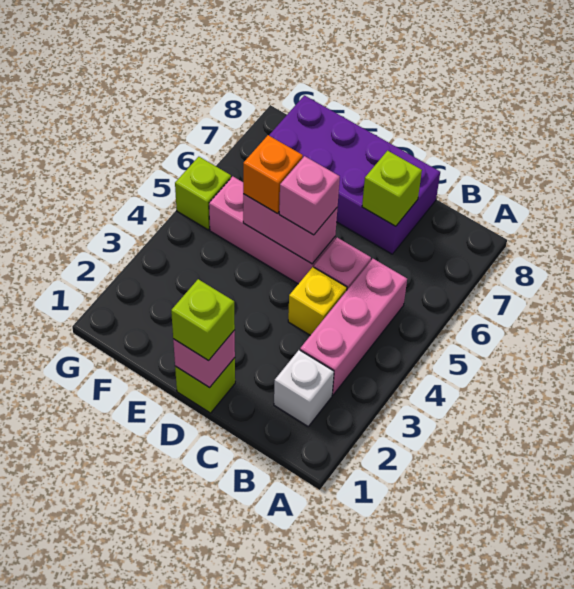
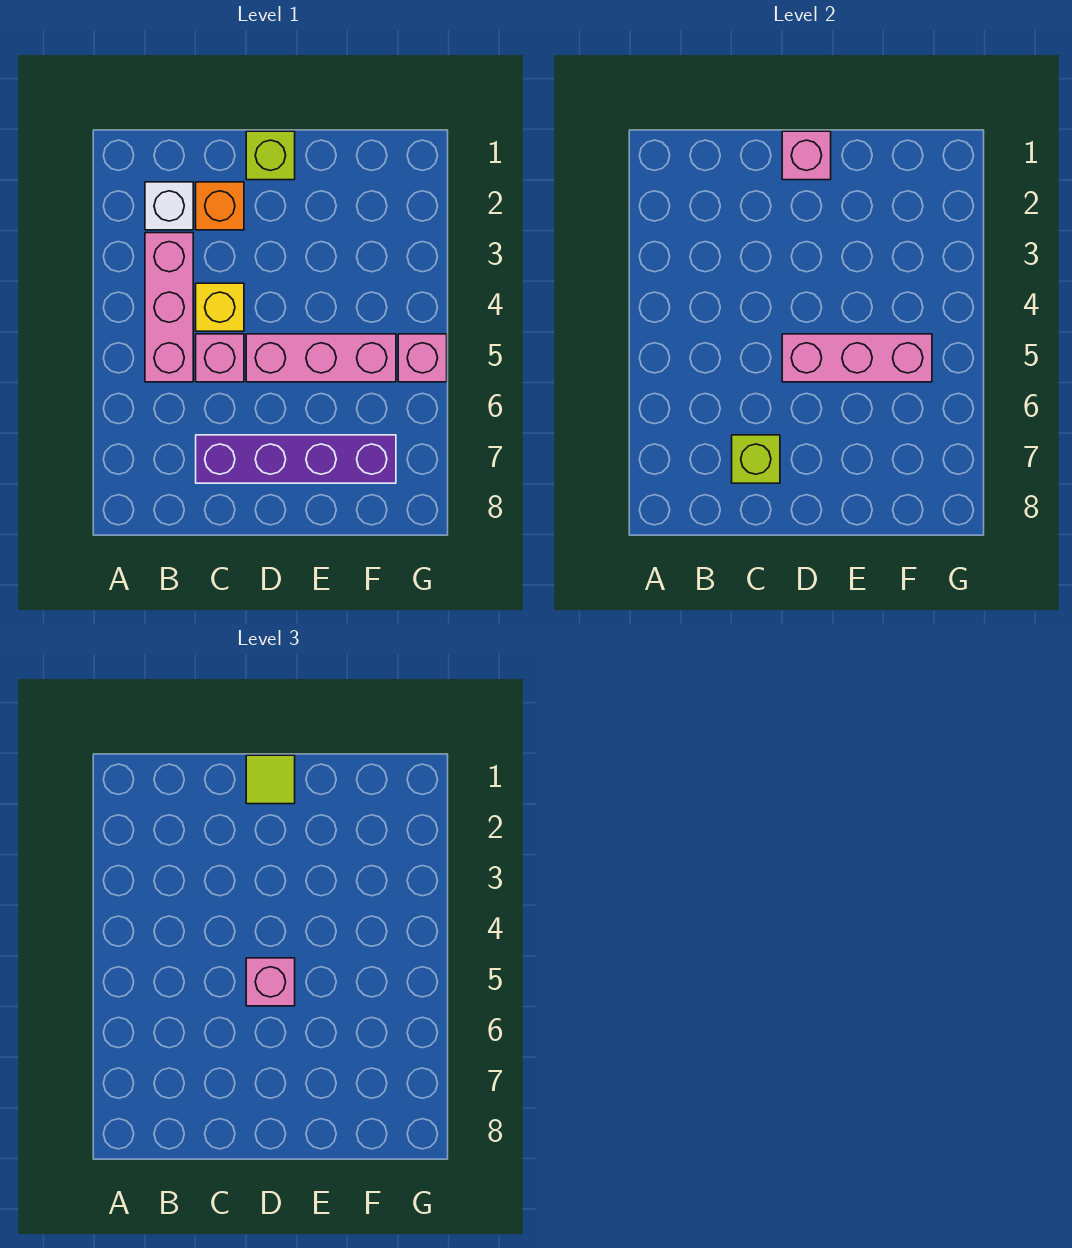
purple 2x4 brick [269,95,440,254] -> purple 1x4 brick [196,435,396,483]
lime 1x1 brick [171,279,235,361] -> lime 1x1 tile [246,755,295,804]
pink 1x2 brick [243,194,337,264] -> pink 1x3 brick [782,334,932,382]
orange 1x1 brick [243,135,303,213] -> orange 1x1 brick moved to [196,182,244,230]
lime 1x1 brick [175,157,231,230] -> pink 1x1 brick [398,334,447,382]

